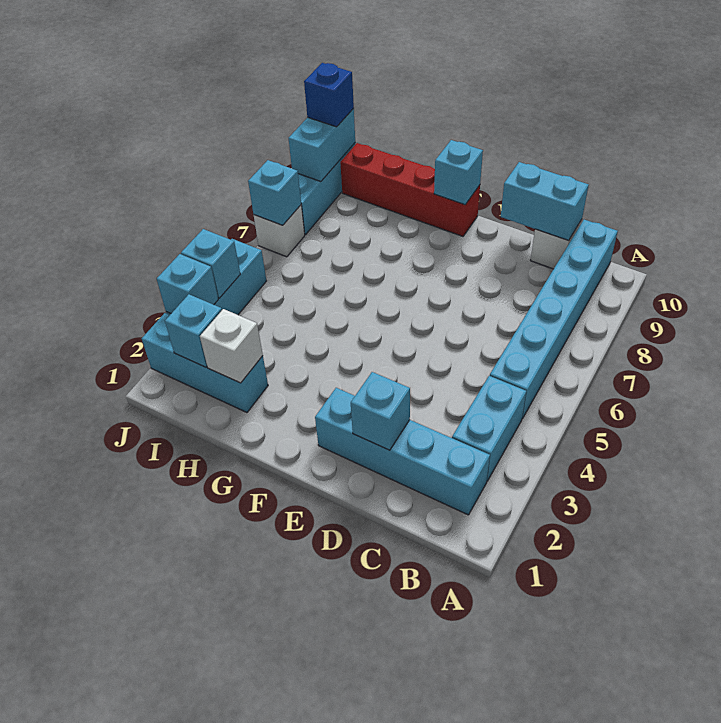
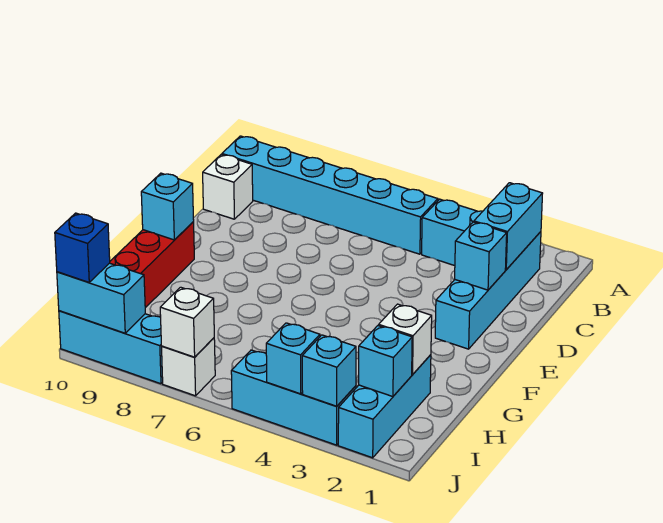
cyan 1x2 brick [501,162,589,241] -> cyan 1x2 brick moved to [474,183,543,270]
cyan 1x1 brick [248,160,301,225] -> white 1x1 brick [160,287,214,357]

